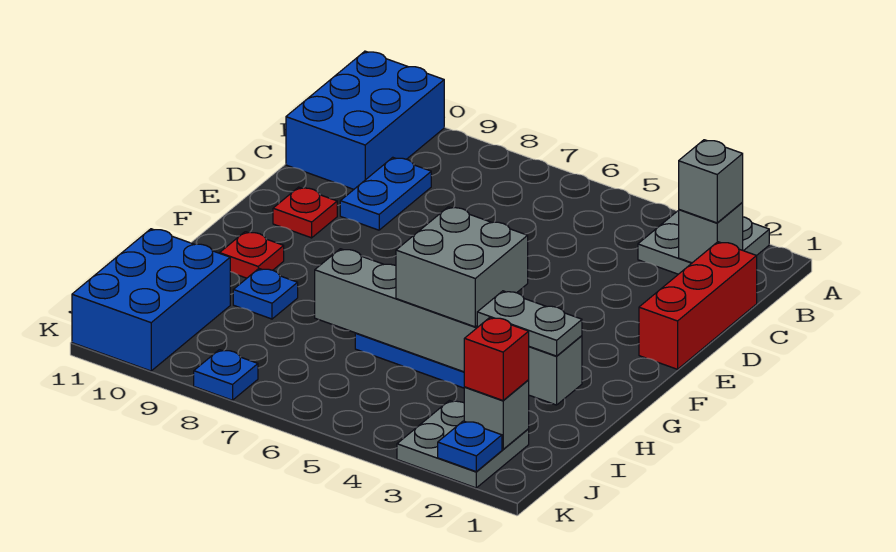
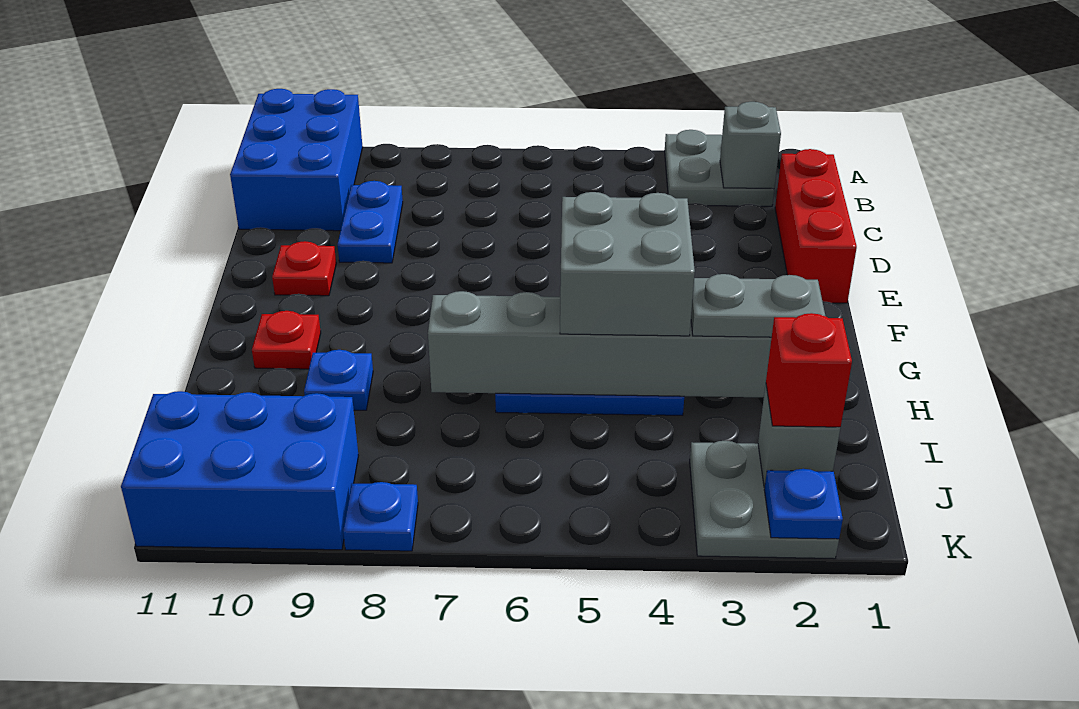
grey 1x1 brick [679,140,743,223] -> none
blue 2x3 brick [72,229,230,371] -> blue 2x3 brick turned to [121,391,358,550]

